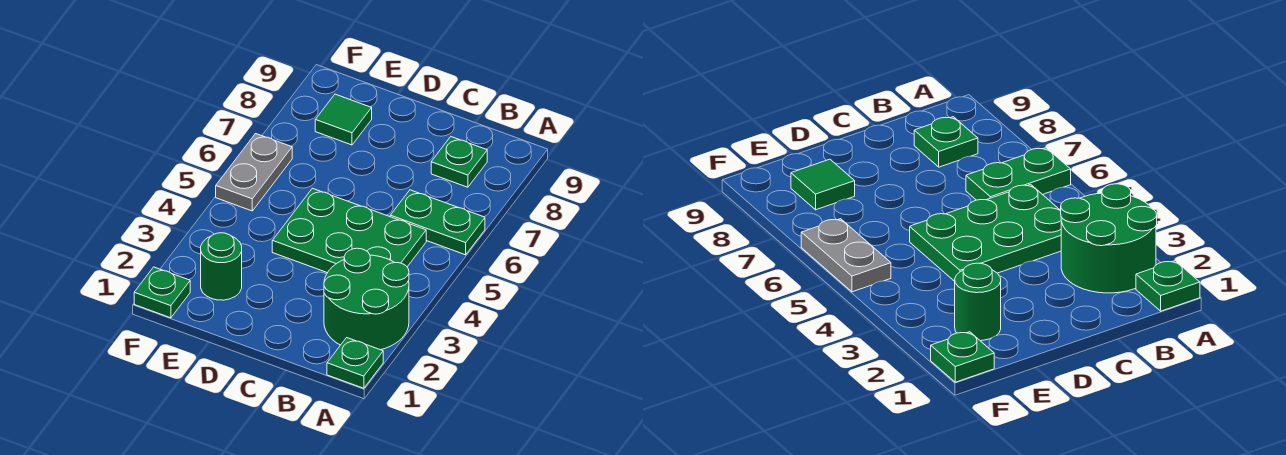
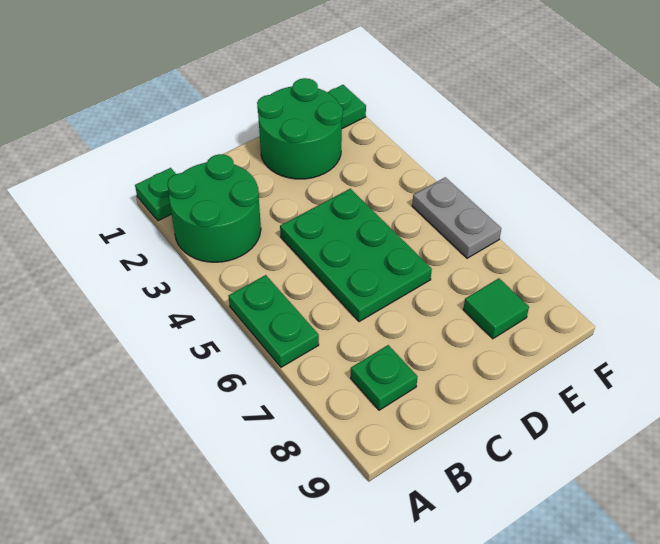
green 1x2 plate [390,190,485,255] -> green 1x2 plate turned to [229,275,319,367]
green 2x3 plate [272,188,426,273] -> green 2x3 plate turned to [280,189,432,322]
green 1x1 round brick [201,233,242,300] -> green 2x2 round brick [257,78,343,179]

